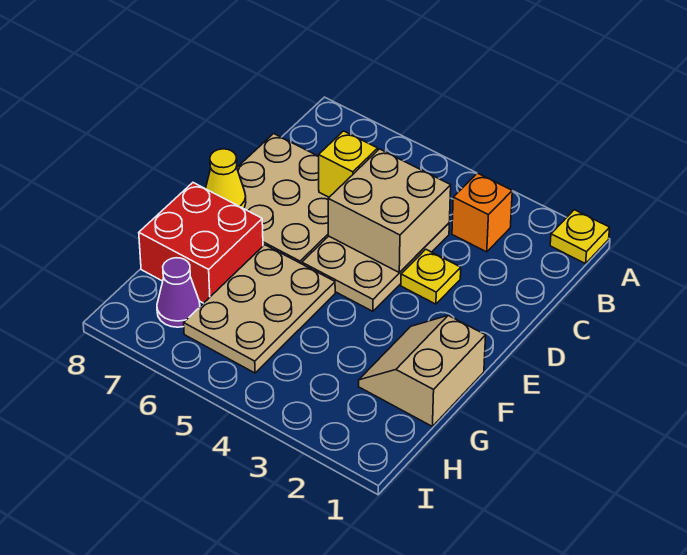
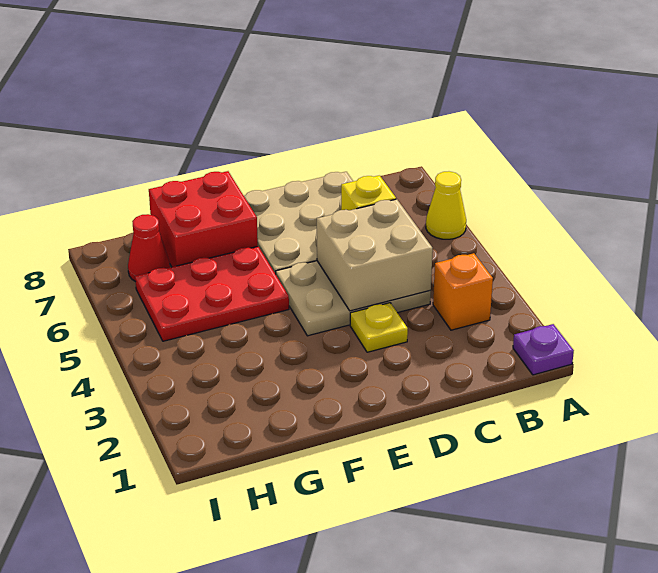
yellow 1x1 plate [550,210,610,264] -> purple 1x1 plate [513,324,574,375]
yellow 1x1 cone [206,149,246,209] -> yellow 1x1 cone moved to [426,171,466,239]
tan 2x2 slope [359,315,486,427] -> none
tan 2x3 plate [184,245,335,373] -> red 2x3 plate [135,247,289,341]
purple 1x1 cone [157,258,200,327] -> red 1x1 cone [128,214,170,282]

